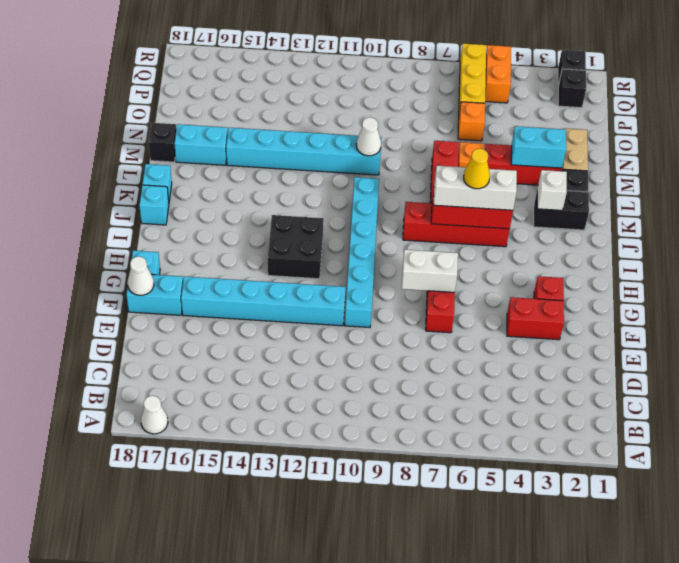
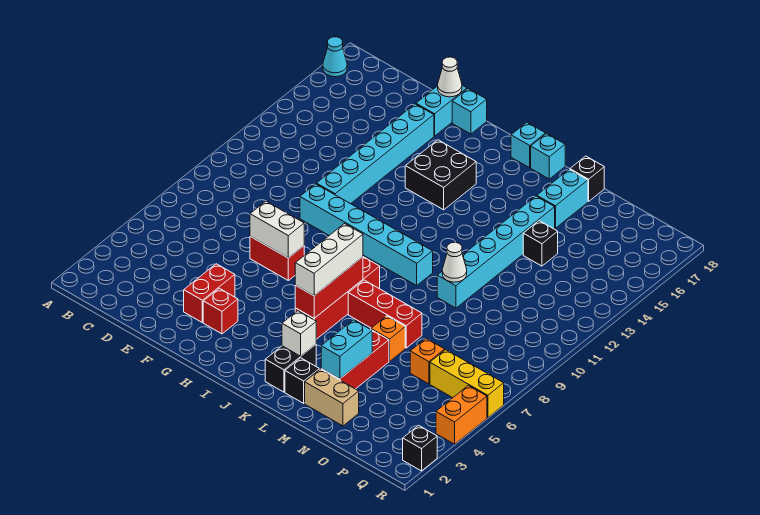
white 1x1 cone [141,396,168,434] -> cyan 1x1 cone [323,37,347,77]
white 1x2 brick [402,250,458,292] -> white 1x2 brick turned to [250,201,304,258]
black 2x2 brick [268,215,324,279] -> black 2x2 brick moved to [405,140,476,210]
yellow 1x1 cone [464,149,490,189] -> none
black 1x1 brick [558,69,586,108] -> black 1x1 brick moved to [523,221,558,266]
orange 1x2 brick [485,45,511,103] -> orange 1x2 brick turned to [436,385,487,444]

